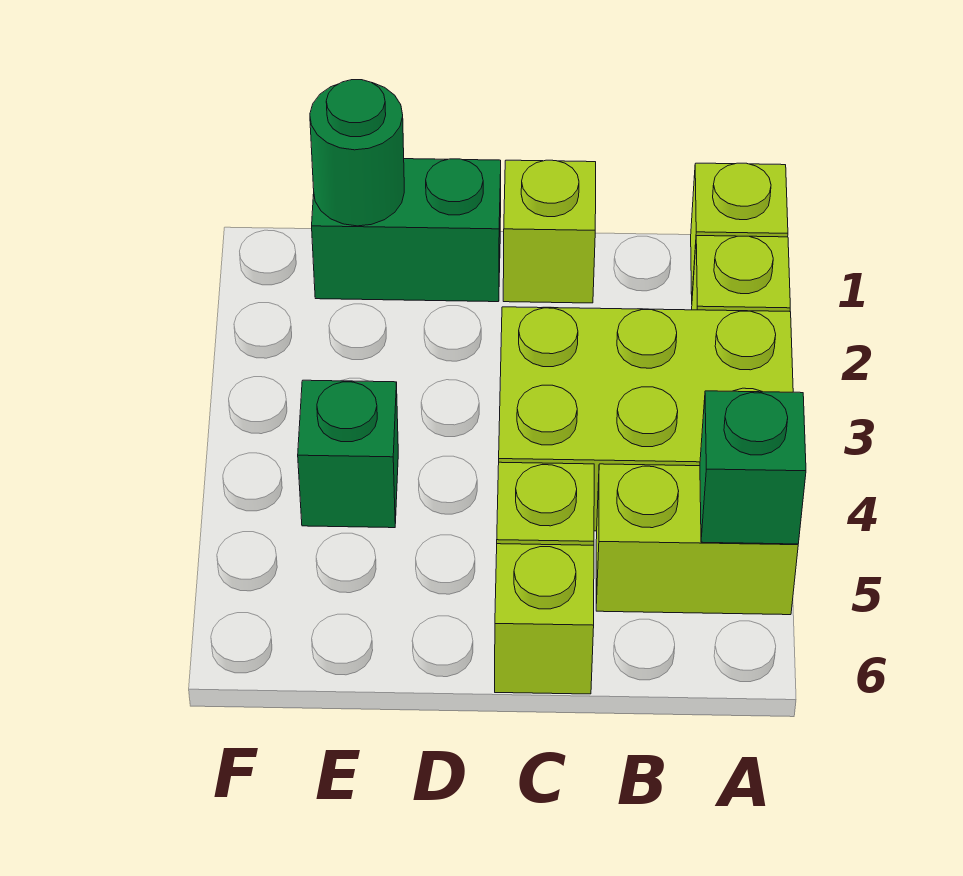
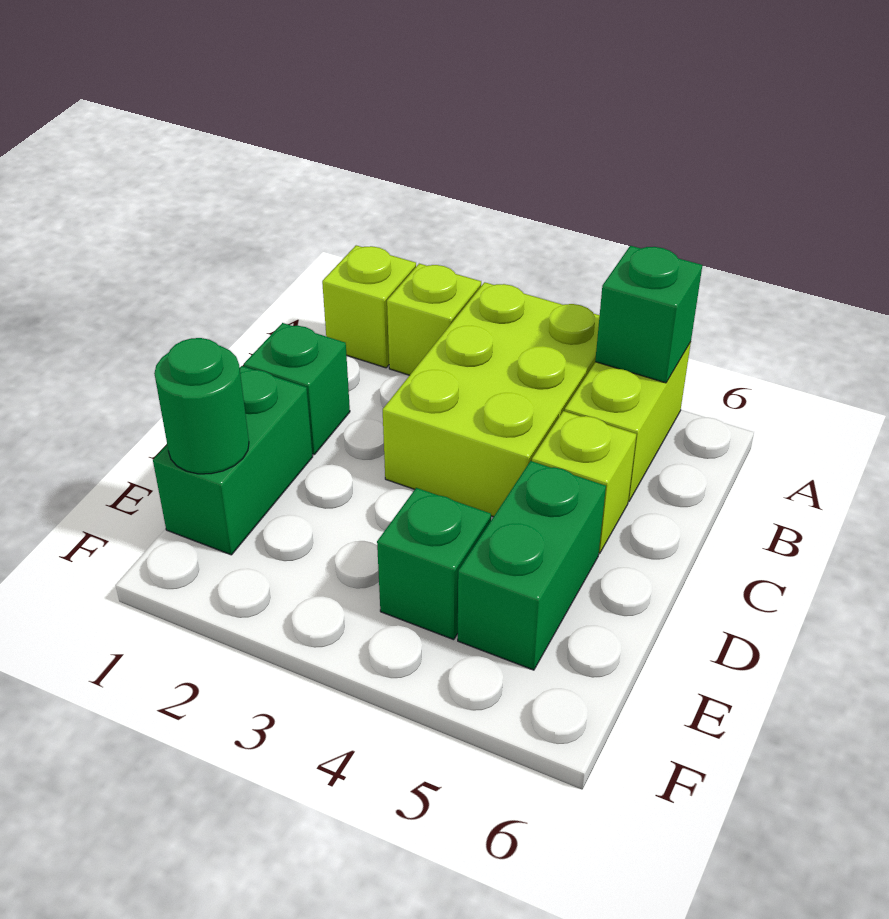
lime 1x1 brick [503,160,596,303] -> green 1x1 brick [244,323,350,454]
lime 1x1 brick [495,544,594,694] -> none
none -> green 1x2 brick [458,461,606,670]

